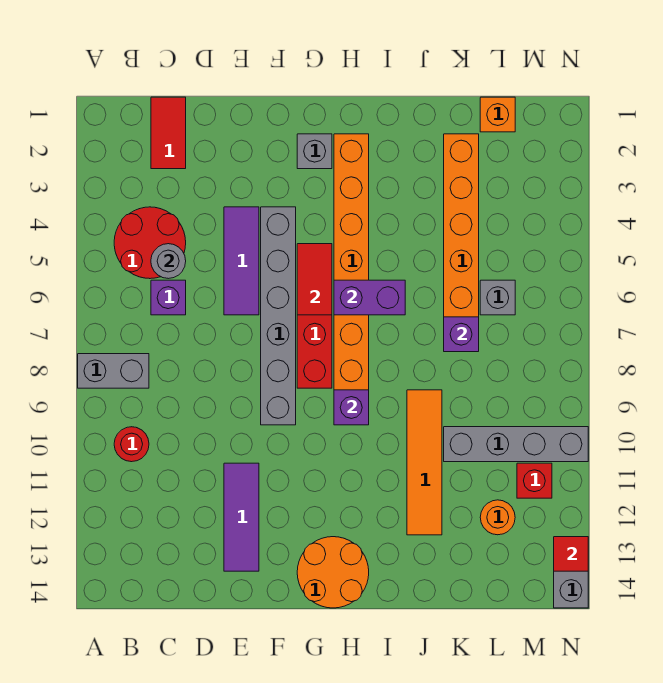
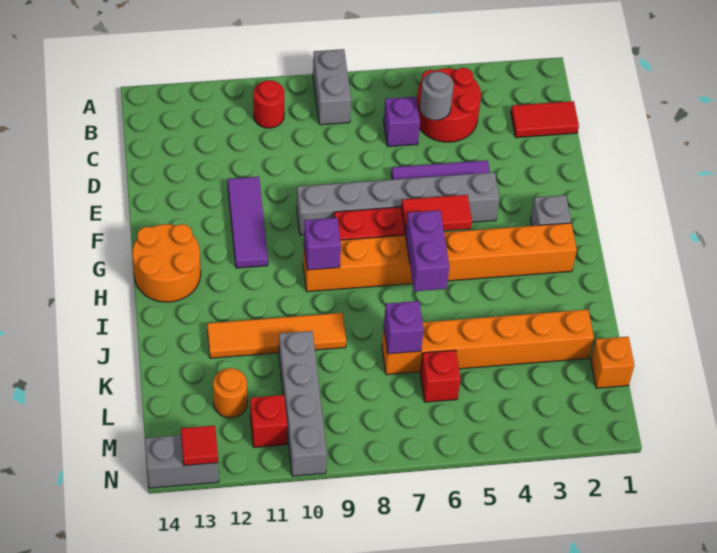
purple 1x3 tile [224,463,259,571] -> purple 1x3 tile turned to [228,177,268,268]
grey 1x1 brick [480,280,515,315] -> red 1x1 brick [420,350,460,402]

